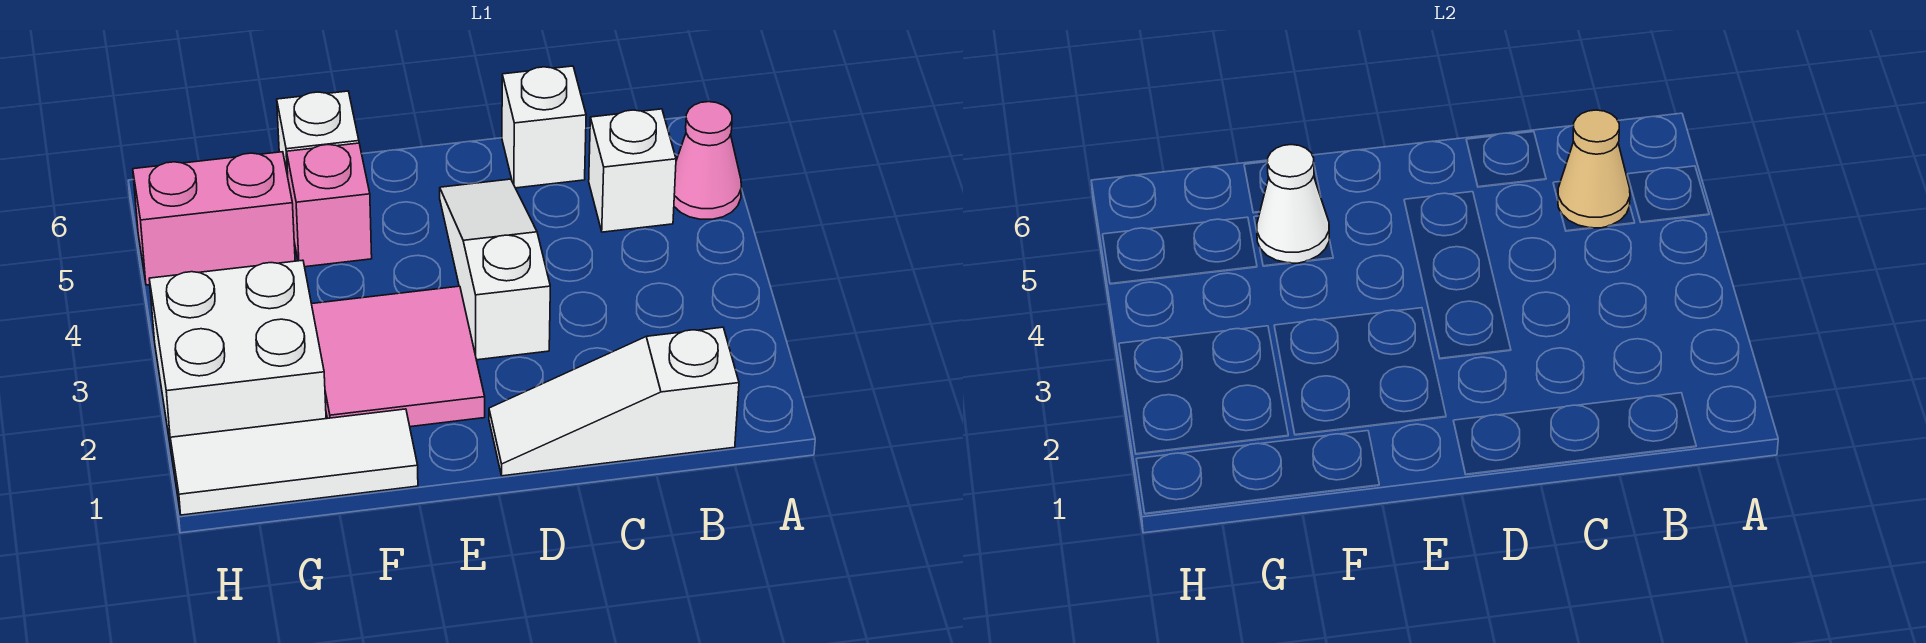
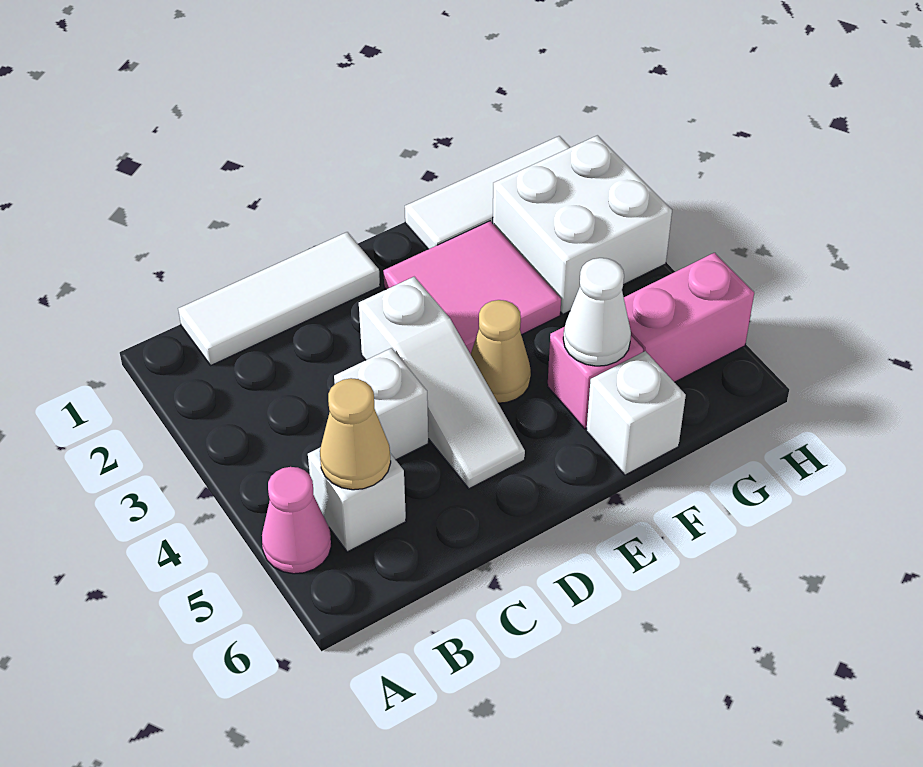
white 1x3 slope [489,327,739,476] -> white 1x3 tile [178,232,380,365]
white 1x1 brick [502,66,586,188] -> white 1x1 brick moved to [334,348,428,460]
none -> tan 1x1 cone [471,300,531,403]

